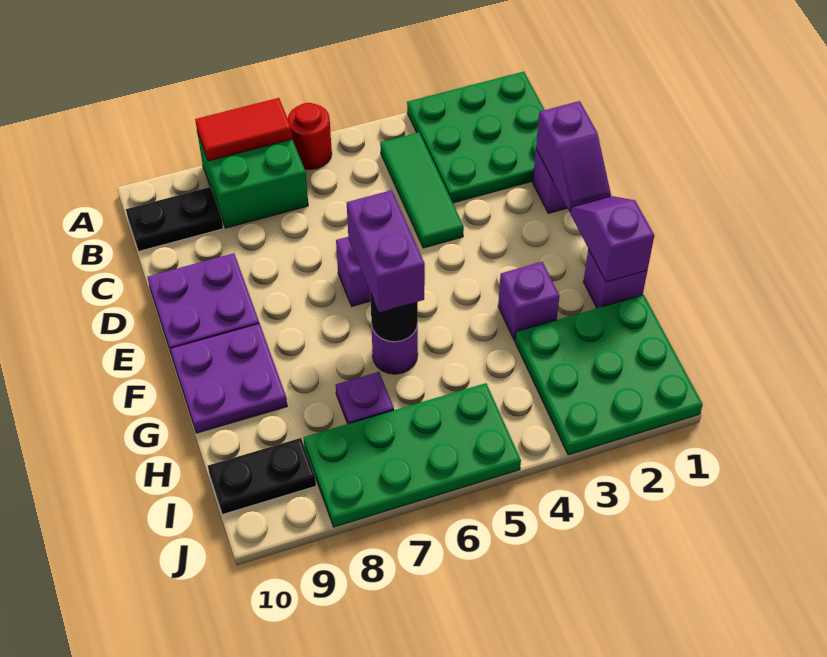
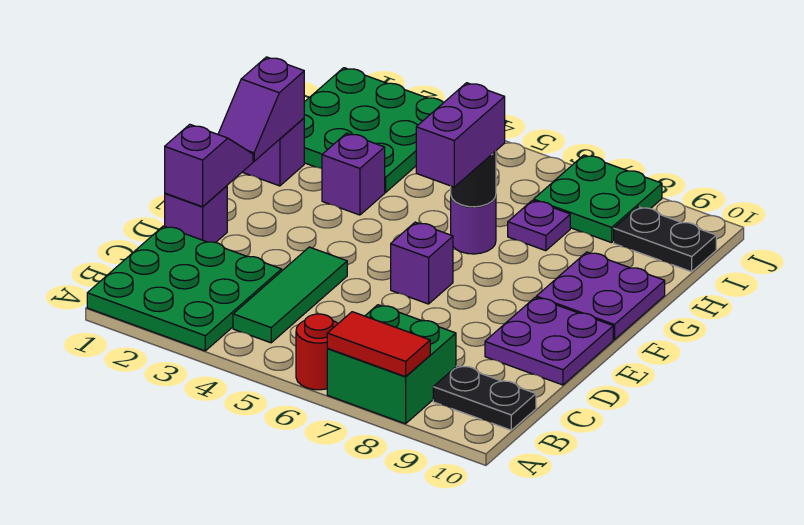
green 2x4 plate [303,383,521,527] -> green 2x2 plate [534,155,662,243]

